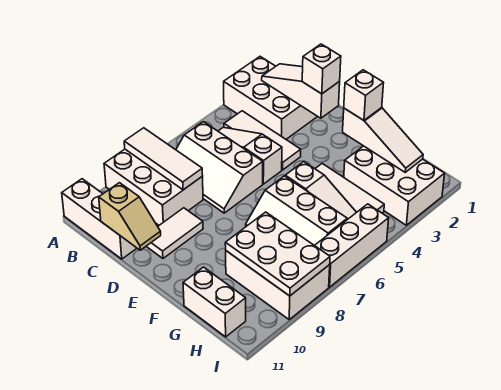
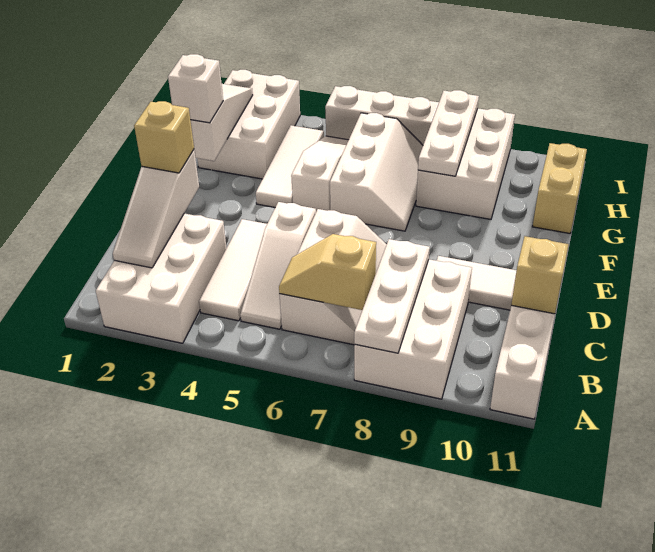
white 1x3 tile [124,128,203,190] -> white 1x3 plate [354,239,430,353]
none -> tan 1x2 slope [279,234,376,310]
white 1x1 brick [302,44,341,94] -> tan 1x1 brick [134,101,194,173]
white 2x3 plate [225,212,330,296] -> white 1x3 plate [418,90,479,176]
white 1x2 brick [183,267,246,337] -> tan 1x2 brick [533,143,587,233]

